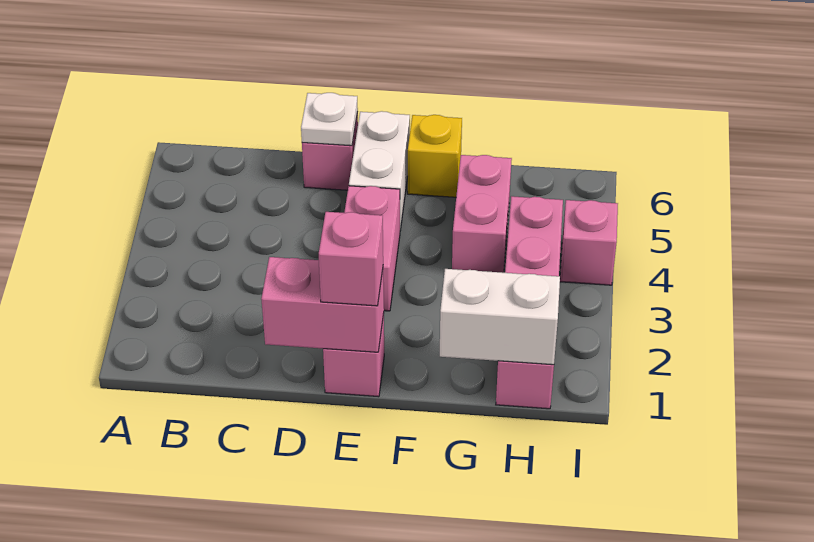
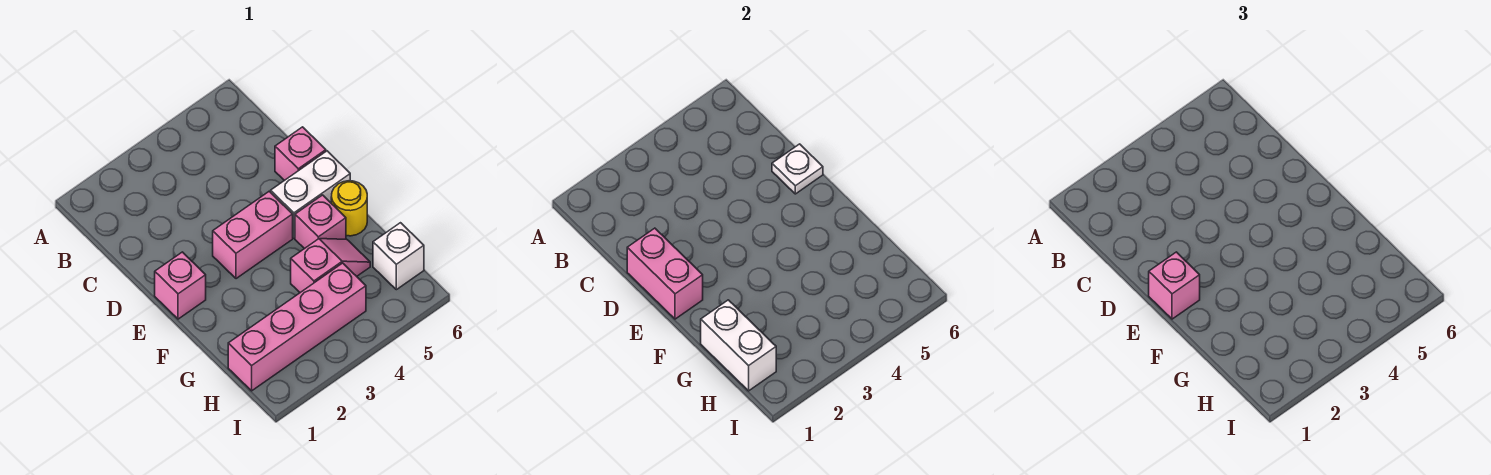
yellow 1x1 brick [408,115,462,197] -> yellow 1x1 round brick [331,181,367,236]
pink 1x2 brick [452,155,512,273] -> pink 1x2 slope [291,239,370,292]
none -> white 1x1 brick [373,223,424,290]
pink 1x1 brick [560,200,618,285] -> pink 1x1 brick moved to [295,195,346,249]

